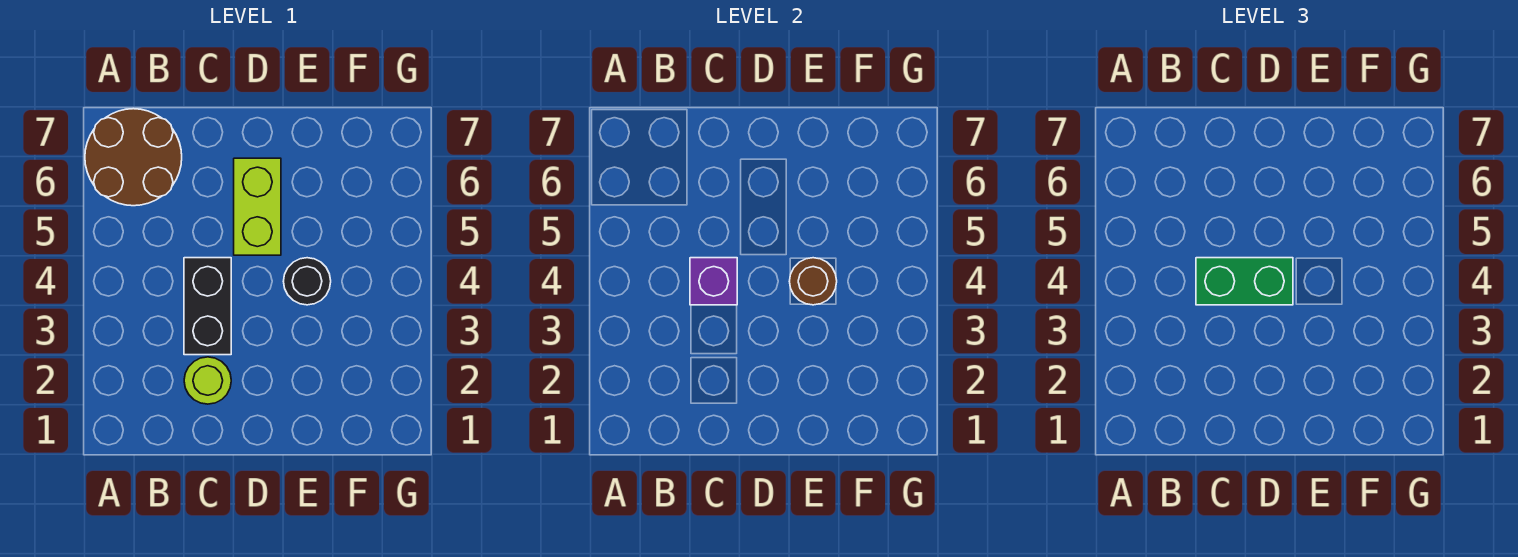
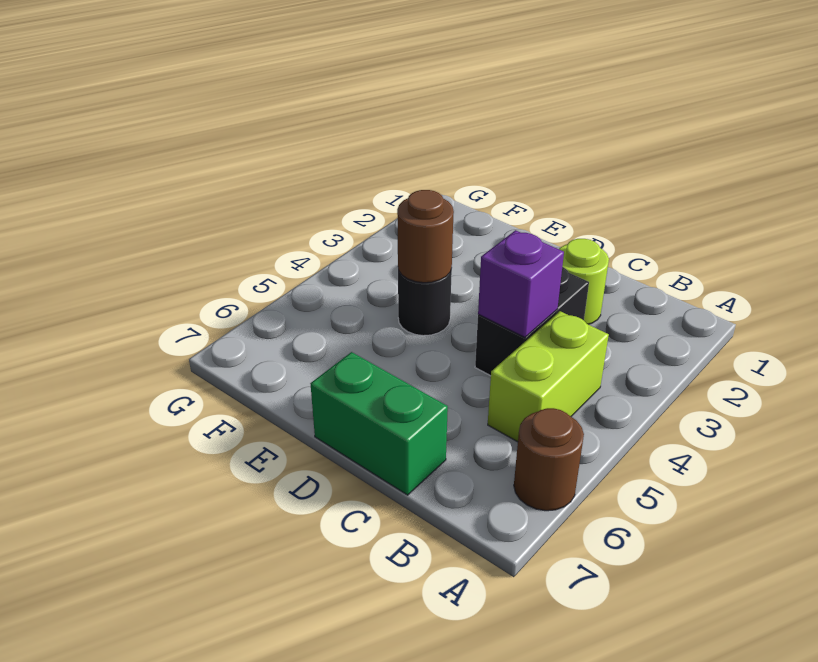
brown 2x2 round brick [85,109,182,206] -> brown 1x1 round brick [514,408,584,511]
green 1x2 brick [1196,258,1293,305] -> green 1x2 brick moved to [310,352,448,495]
lime 1x2 brick [234,158,281,255] -> lime 1x2 brick moved to [488,311,609,442]

